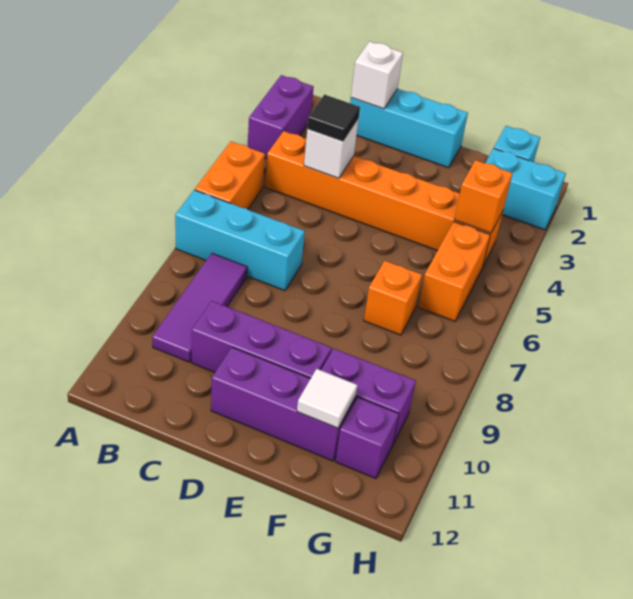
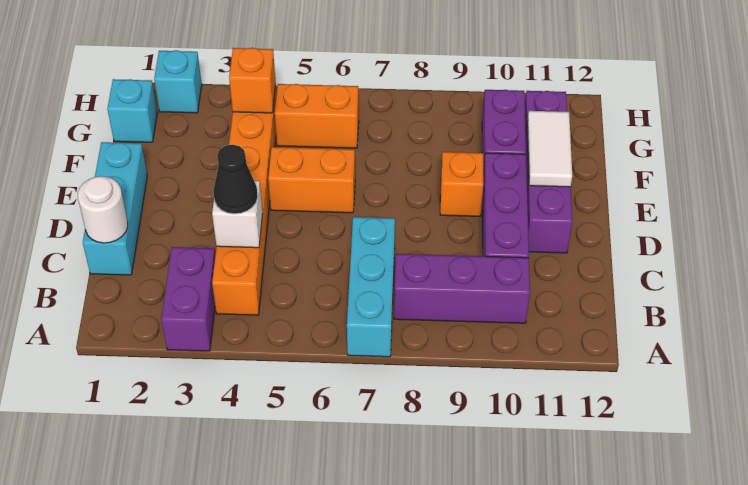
purple 1x2 brick [248,75,314,159] -> purple 1x2 brick turned to [161,247,215,351]
orange 1x2 brick [195,142,265,209] -> orange 1x2 brick moved to [268,147,355,213]
purple 1x3 tile [152,253,247,362] -> purple 1x3 brick [394,254,530,323]
white 1x1 brick [351,41,403,109] -> white 1x1 round brick [78,176,128,243]
black 1x1 tile [307,95,360,142] -> black 1x1 cone [214,145,258,214]
orange 1x1 brick [364,261,422,335] -> orange 1x1 brick moved to [440,152,483,216]
white 1x1 tile [297,369,357,428] -> white 1x2 tile [527,111,572,187]
cyan 1x2 brick [486,148,566,230] -> cyan 1x1 brick [154,50,202,113]

